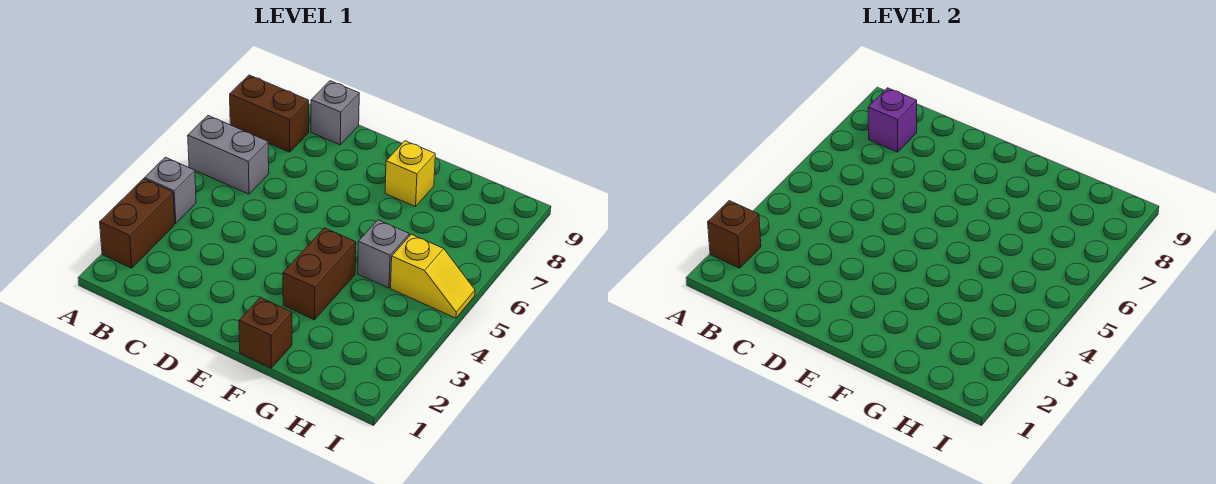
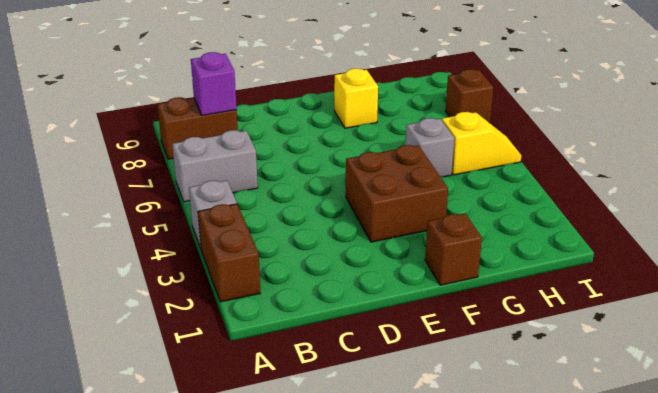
brown 1x1 brick [708,201,761,268] -> brown 1x1 brick moved to [445,69,493,123]
grey 1x1 brick [311,81,359,145] -> none
brown 1x2 brick [283,228,356,320] -> brown 2x2 brick [345,145,448,242]

